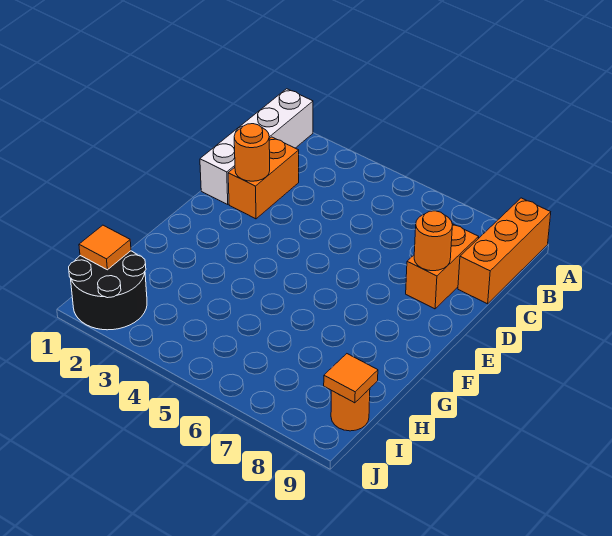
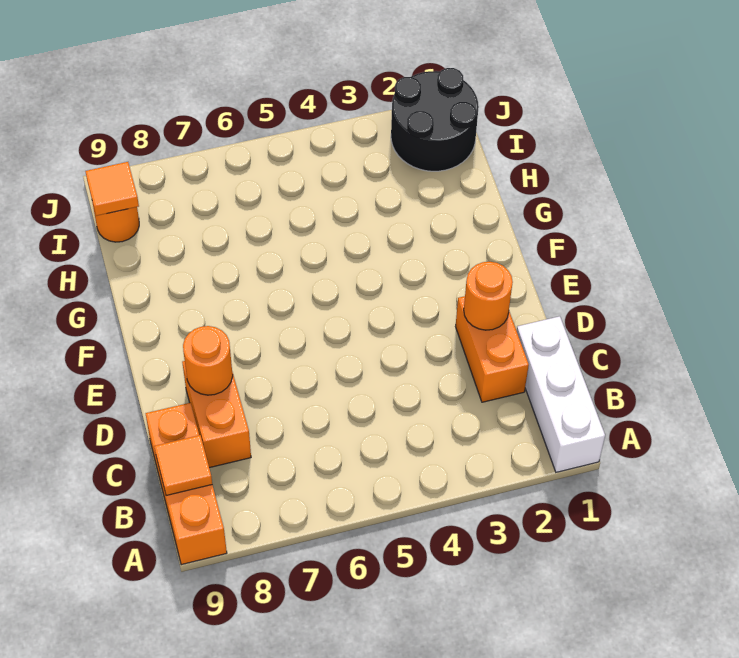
white 1x4 brick [200,89,313,205] -> white 1x3 brick [517,316,605,472]
orange 1x1 tile [79,225,131,270] -> orange 1x1 tile moved to [154,435,212,495]

